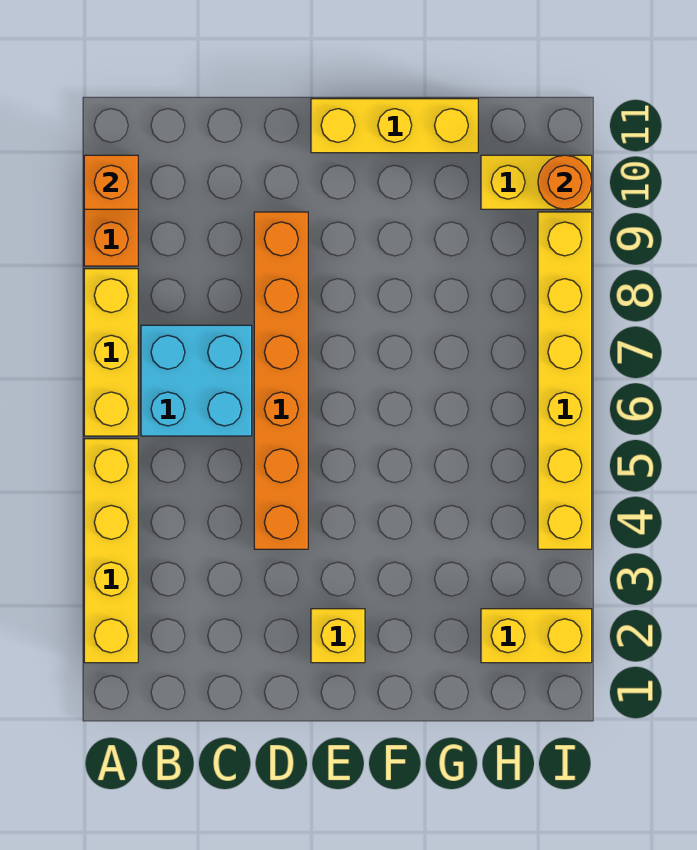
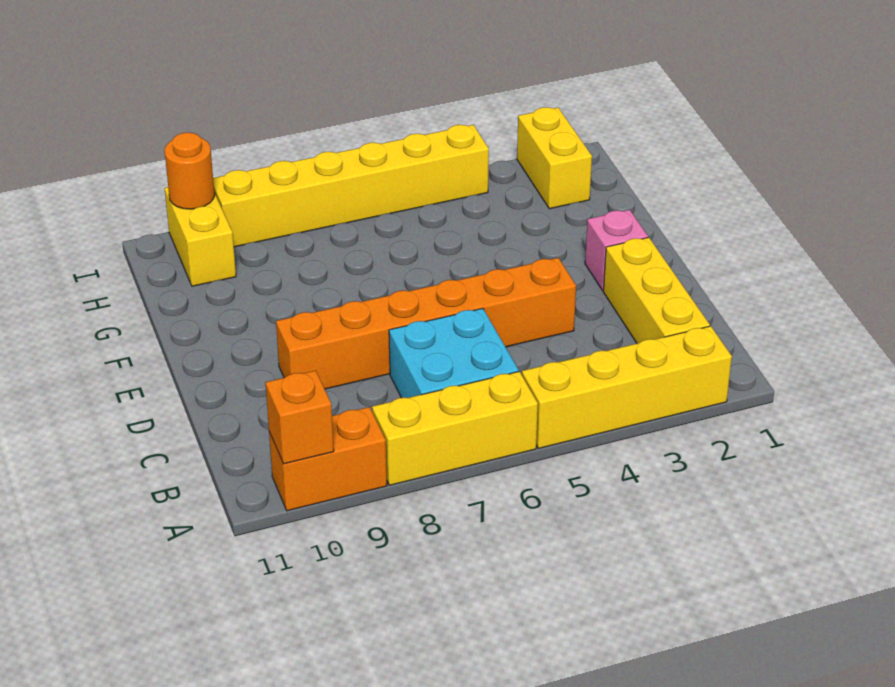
yellow 1x1 brick [311,609,365,663] -> pink 1x1 brick [585,210,648,291]
yellow 1x3 brick [311,99,478,153] -> yellow 1x3 brick moved to [603,237,710,343]

